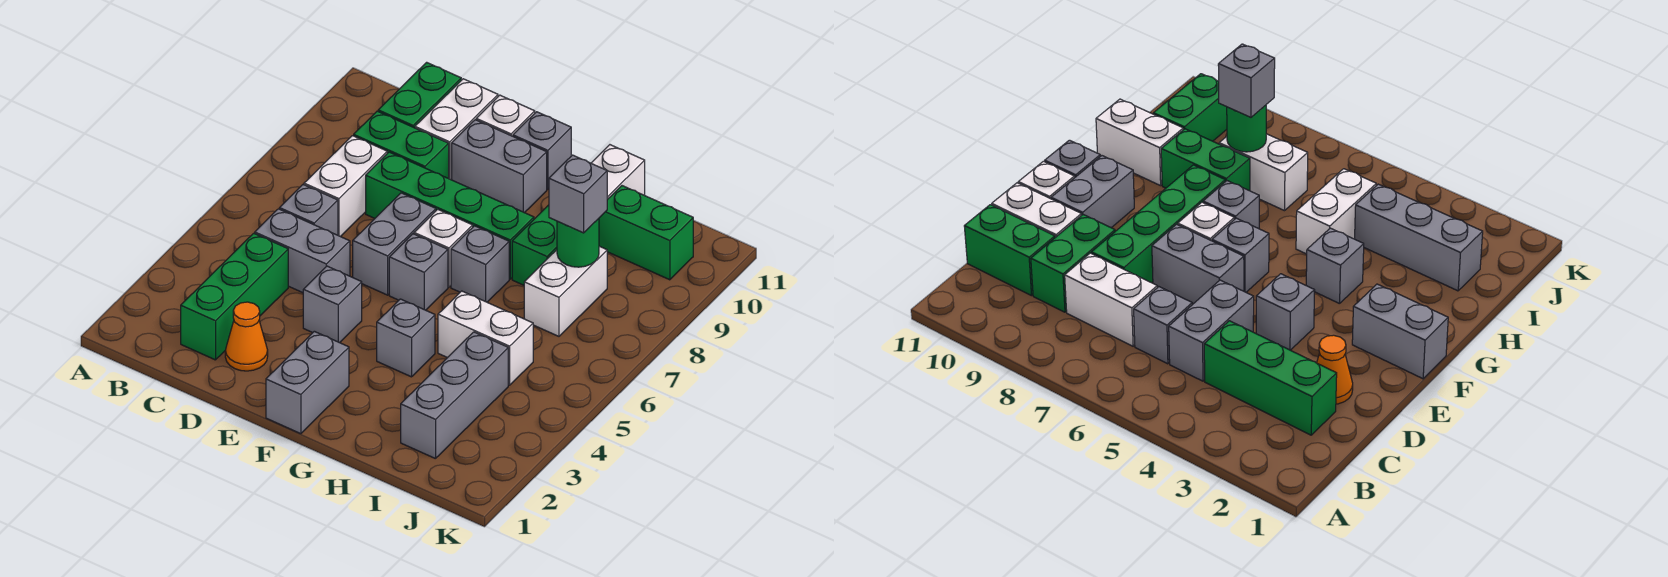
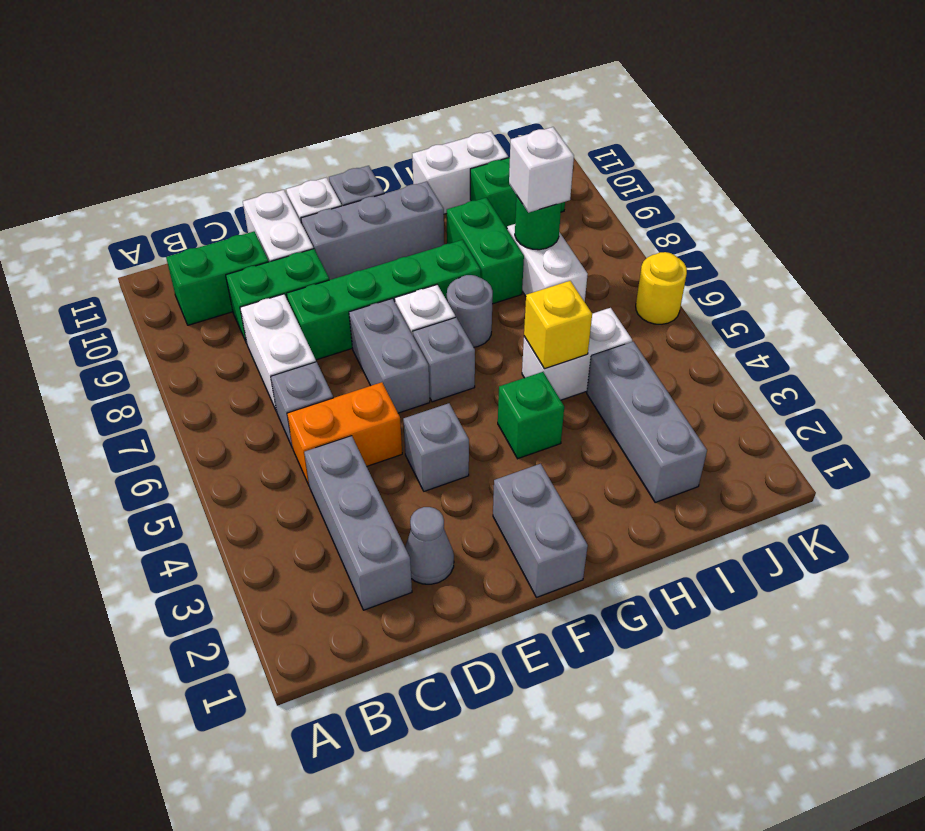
green 1x3 brick [181,233,288,360] -> grey 1x3 brick [304,436,412,610]
grey 1x2 brick [255,209,350,293] -> orange 1x2 brick [287,382,402,485]
green 1x2 brick [378,62,461,128] -> green 1x2 brick turned to [166,232,269,325]
orange 1x1 cone [225,302,268,371] -> grey 1x1 cone [405,507,454,584]
grey 1x2 brick [452,120,547,213] -> grey 1x3 brick [301,181,444,280]
grey 1x1 brick [377,299,435,377] -> green 1x1 brick [498,372,564,459]
grey 1x1 brick [451,226,509,302] -> grey 1x1 round brick [447,275,493,347]
none -> yellow 1x1 brick [524,281,592,369]
white 1x2 brick [591,145,645,199] -> white 1x2 brick turned to [412,131,508,214]
grey 1x1 brick [549,155,607,233] -> white 1x1 brick [509,127,574,213]
none -> yellow 1x1 round brick [636,252,687,324]

